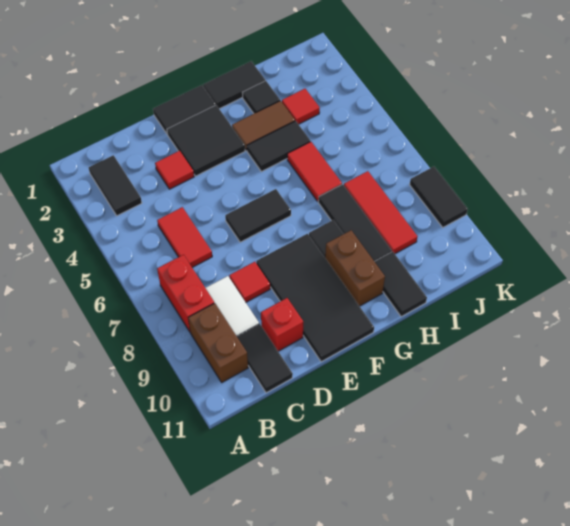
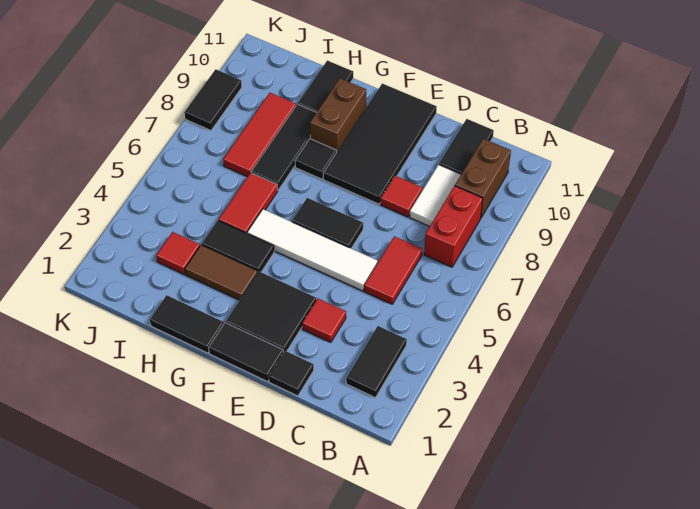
none -> white 1x4 tile [247,209,377,291]
red 1x1 brick [261,298,303,351] -> none
black 1x1 tile [242,81,280,113] -> black 1x1 tile moved to [269,351,314,396]

